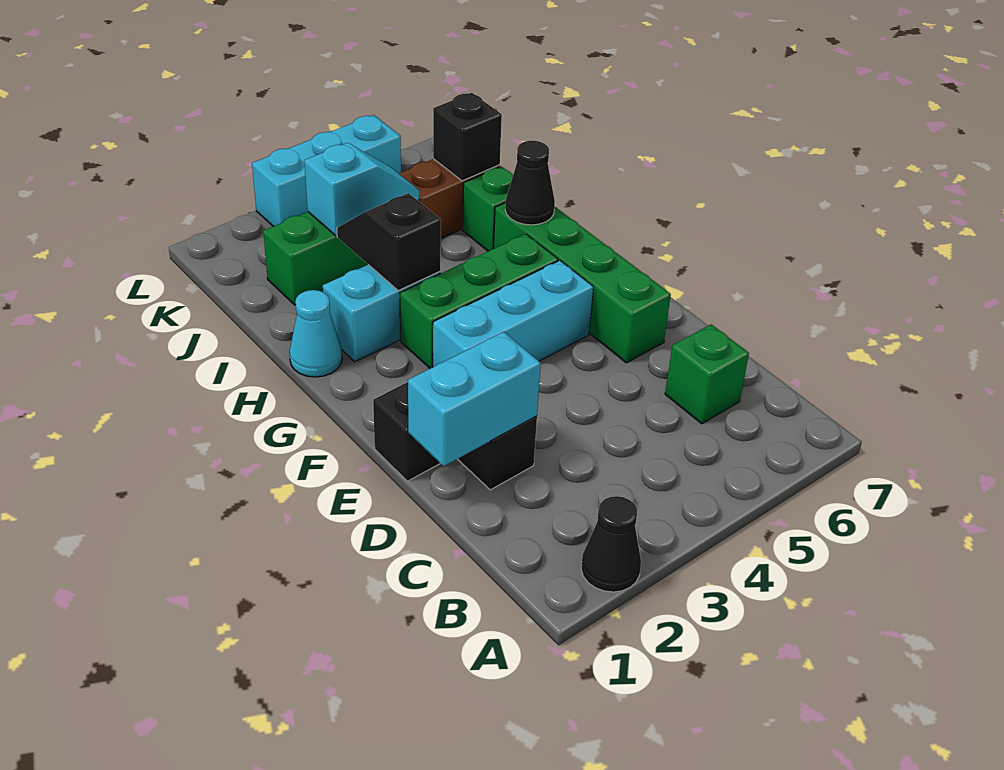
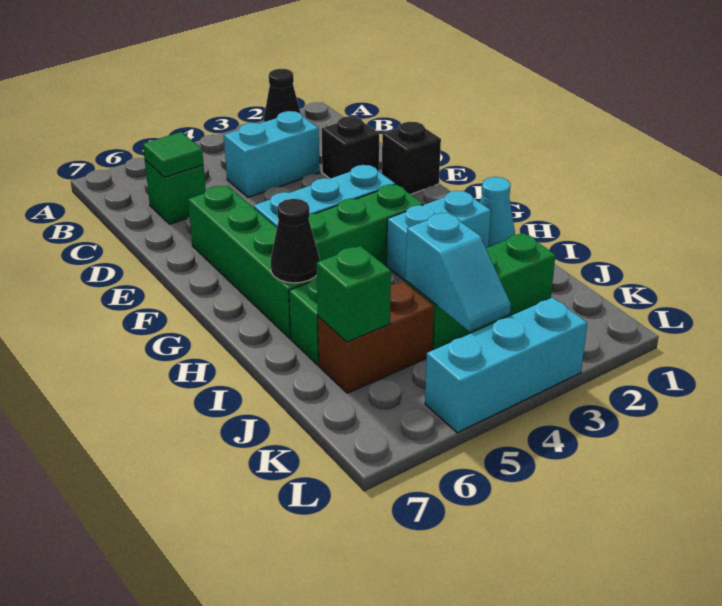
none -> green 1x1 tile [143,132,204,177]
cyan 1x2 brick [408,332,541,466] -> cyan 1x2 brick moved to [224,111,320,197]
black 1x2 slope [337,193,441,291] -> none
cyan 1x2 slope [304,143,419,236] -> cyan 1x2 slope turned to [406,213,511,331]
black 1x1 brick [433,93,502,181] -> green 1x1 brick [317,246,391,342]

